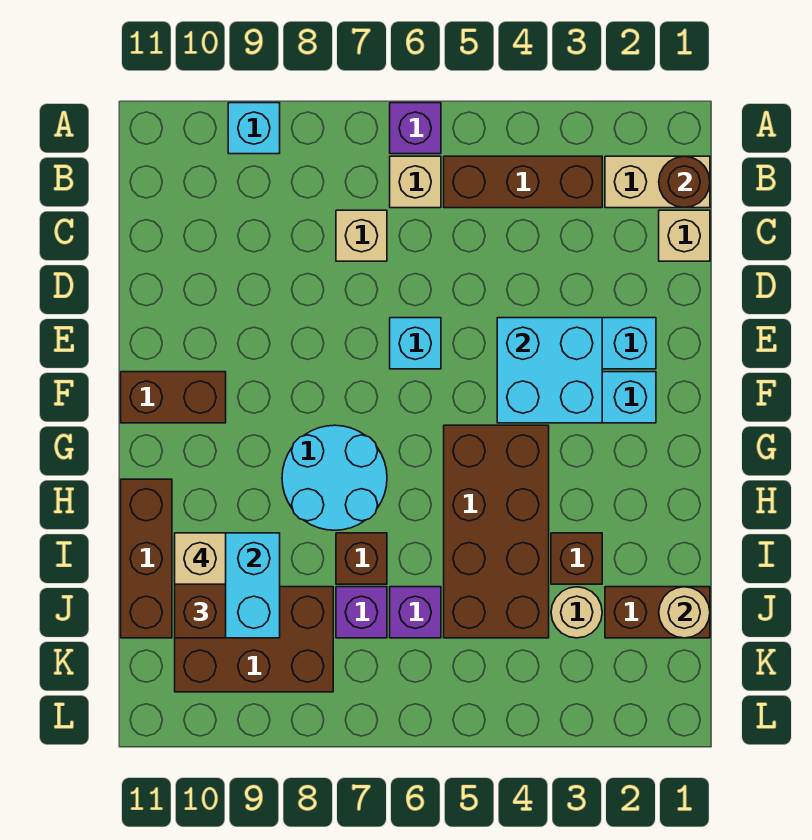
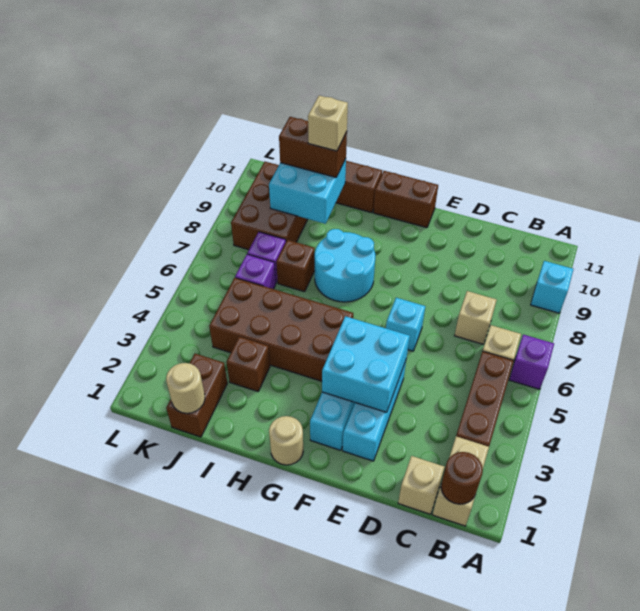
brown 1x2 brick [121,372,226,423] -> brown 1x2 brick turned to [373,171,438,228]
tan 1x1 round brick [551,587,602,638] -> tan 1x1 round brick moved to [269,416,303,465]

